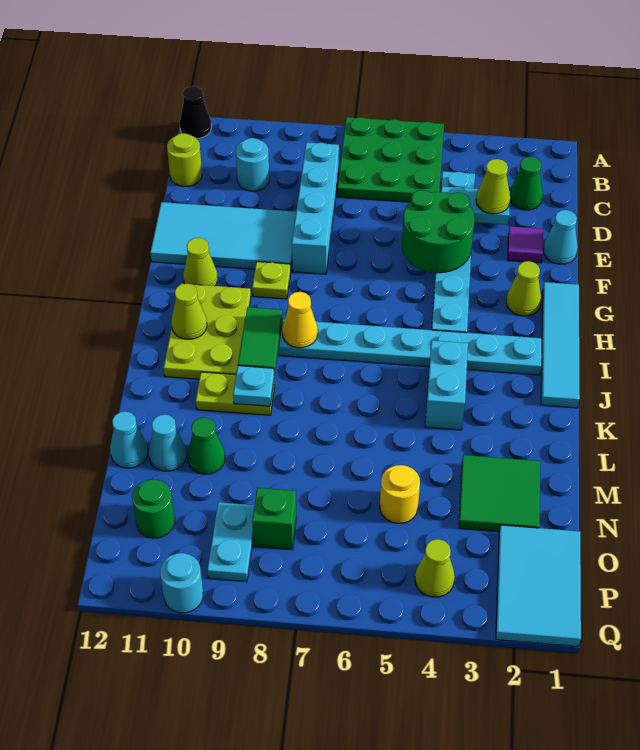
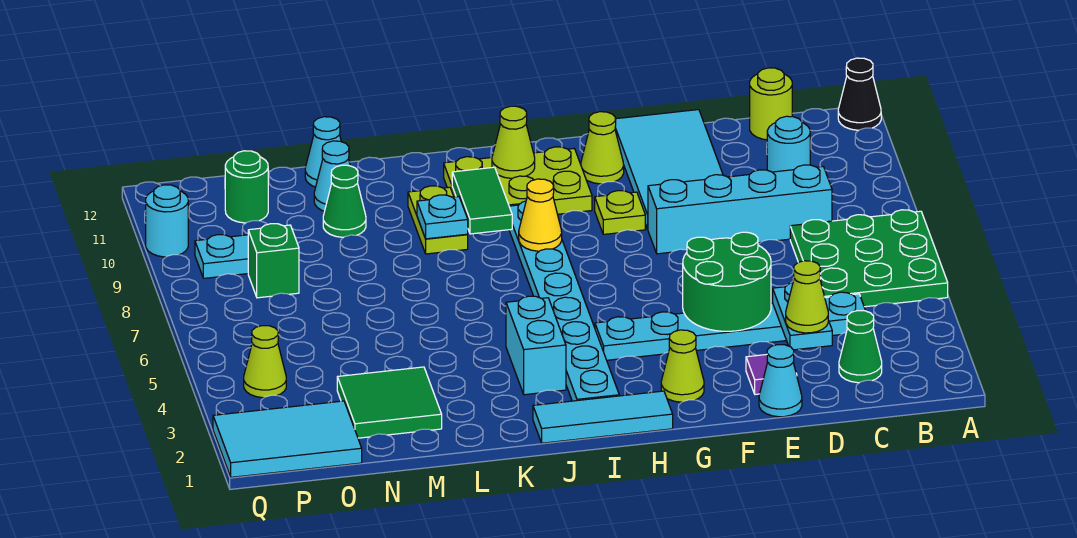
cyan 1x4 tile [541,282,580,408] -> cyan 1x3 tile [533,391,673,443]
green 1x2 tile [238,307,283,375] -> green 1x2 tile turned to [452,167,512,234]
cyan 1x2 brick [425,341,468,430] -> cyan 1x2 brick turned to [506,296,566,395]
yellow 1x1 round brick [380,465,420,523] -> none

